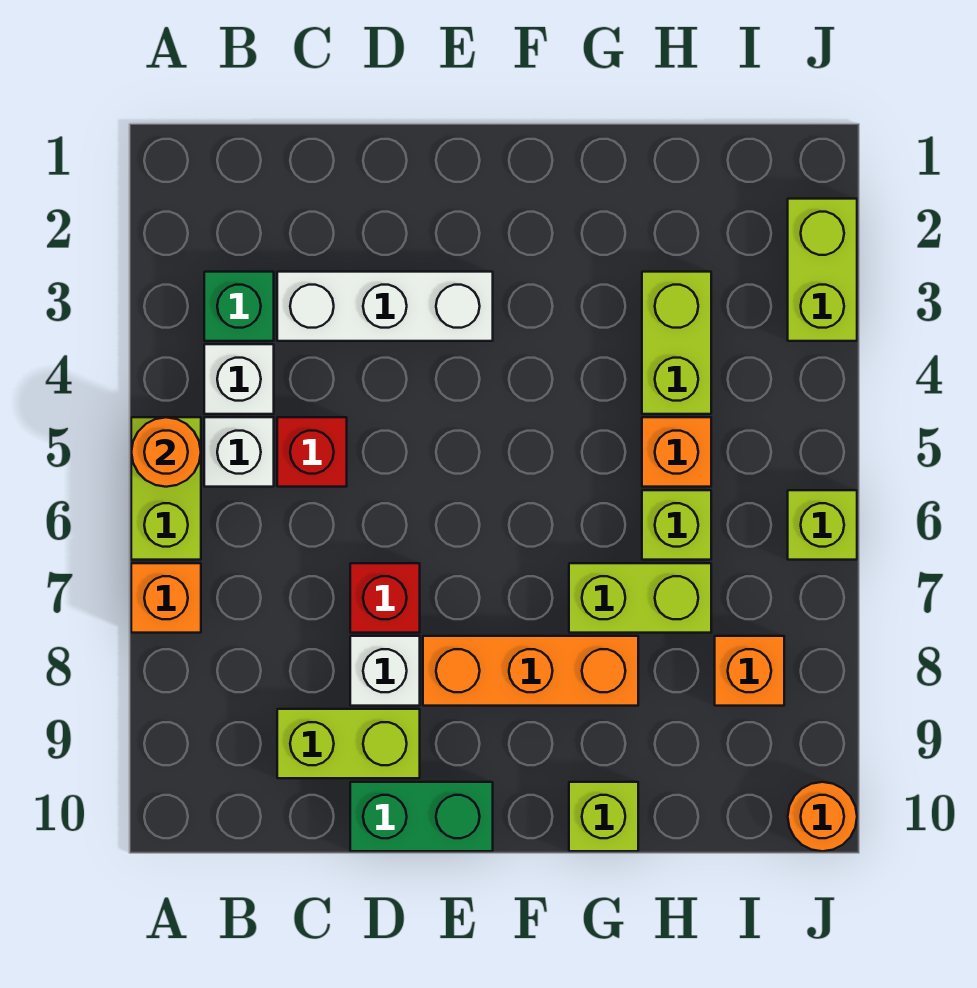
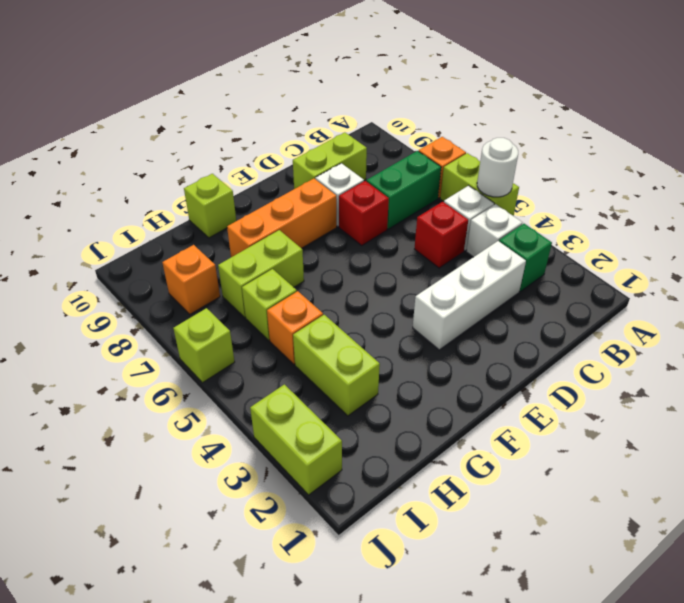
orange 1x1 round brick [131,417,201,487] -> white 1x1 round brick [477,138,518,197]
green 1x2 brick [350,782,493,851] -> green 1x2 brick moved to [366,151,441,229]
orange 1x1 round brick [788,782,857,851] -> none

